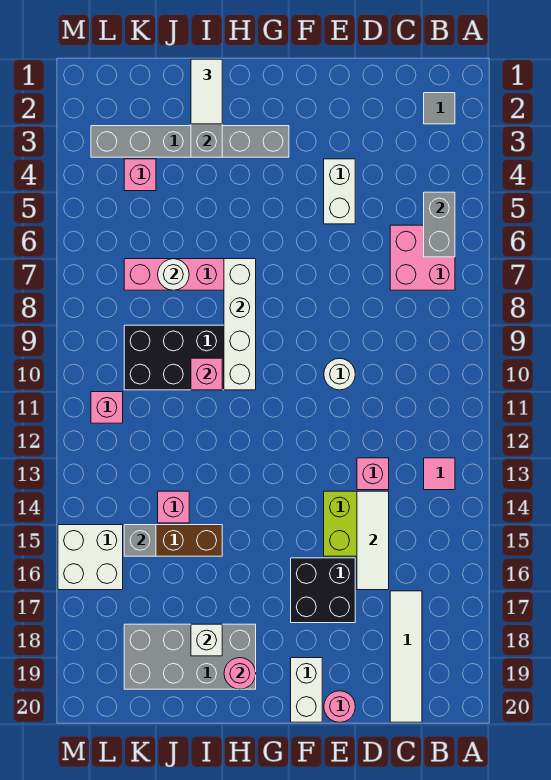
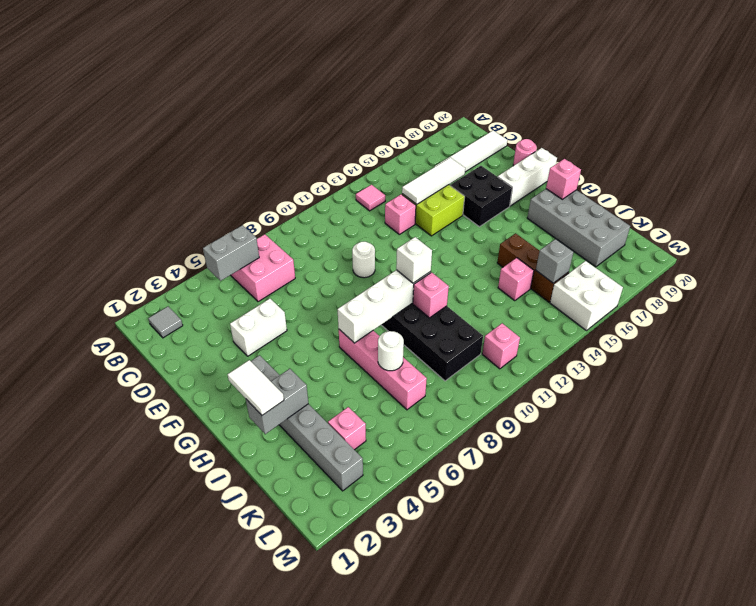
white 1x2 brick [291,658,322,722] -> white 1x3 brick [498,148,557,206]
pink 1x1 round brick [224,658,256,689] -> pink 1x1 brick [546,159,581,199]
white 1x2 tile [191,59,222,124] -> white 1x2 tile turned to [228,360,284,415]
white 1x1 brick [191,624,222,656] -> white 1x1 brick moved to [396,237,432,283]

